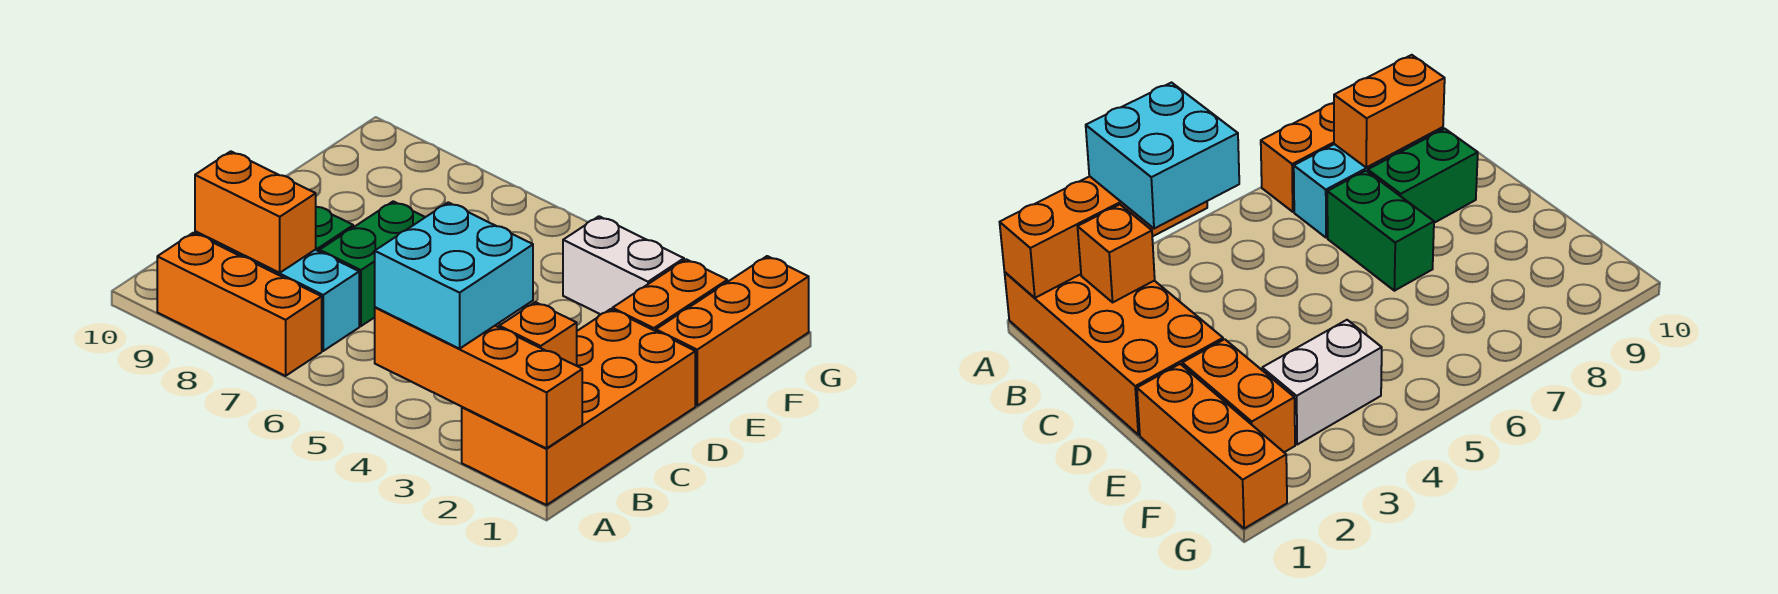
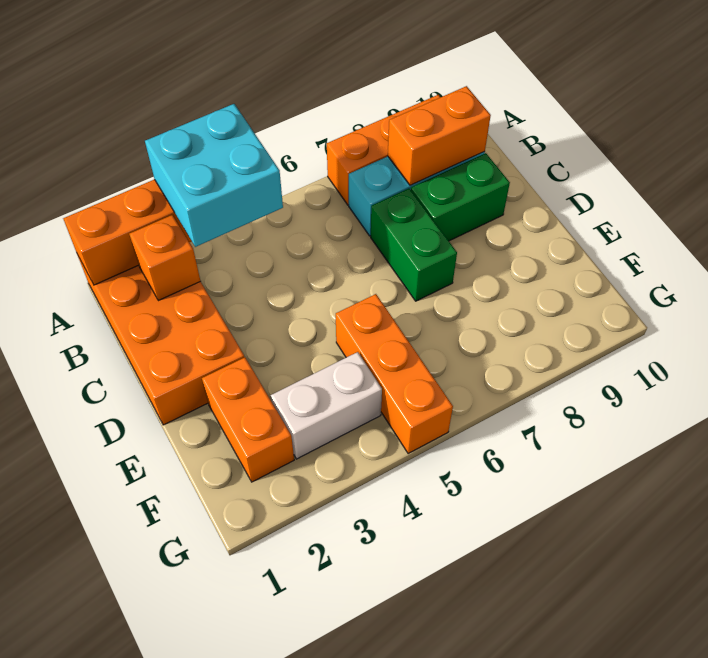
orange 1x3 brick [656,256,809,406] -> orange 1x3 brick moved to [336,294,453,454]

